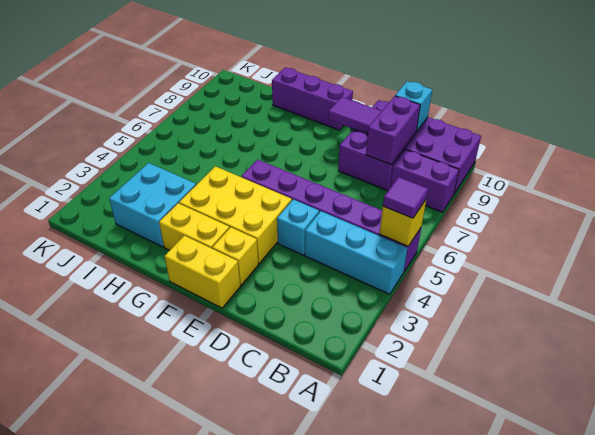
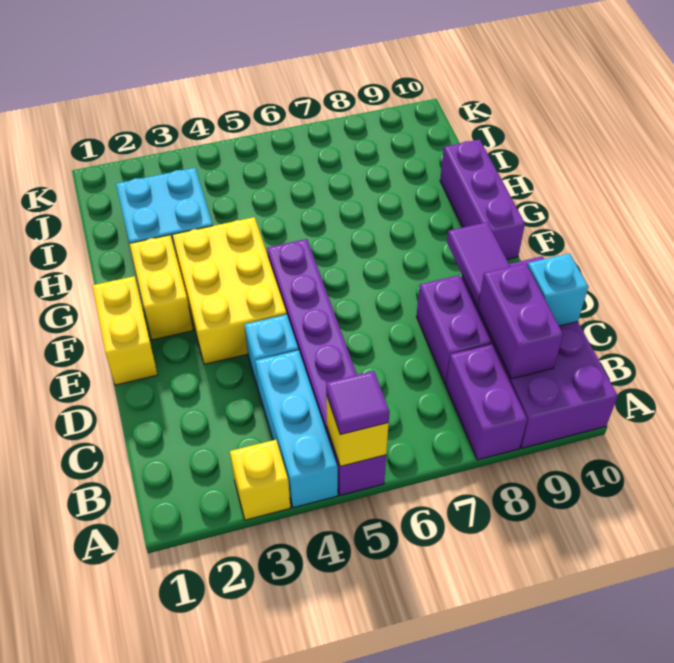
purple 1x2 brick [366,96,420,165] -> purple 1x2 brick turned to [478,263,563,379]
yellow 1x1 brick [212,227,259,285] -> yellow 1x1 brick moved to [230,440,290,520]

